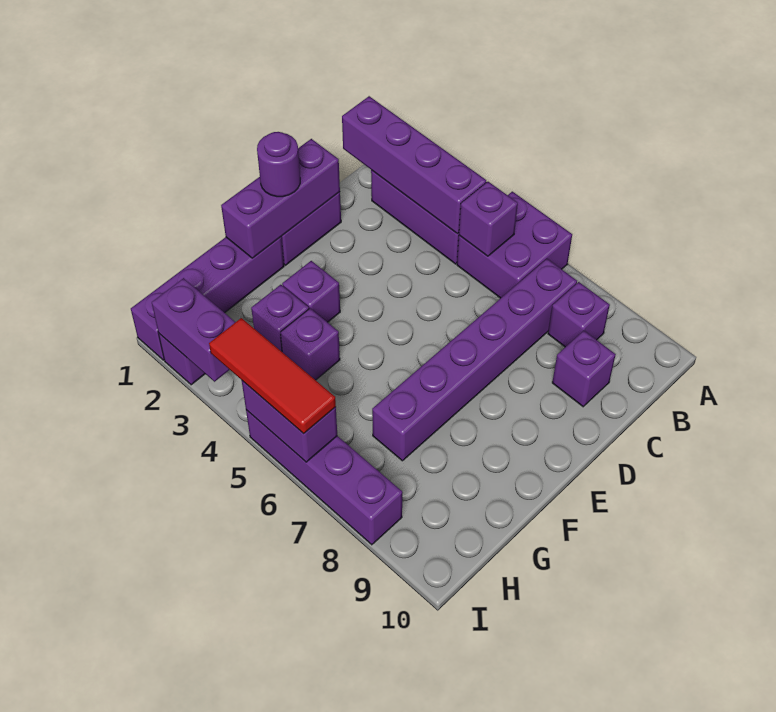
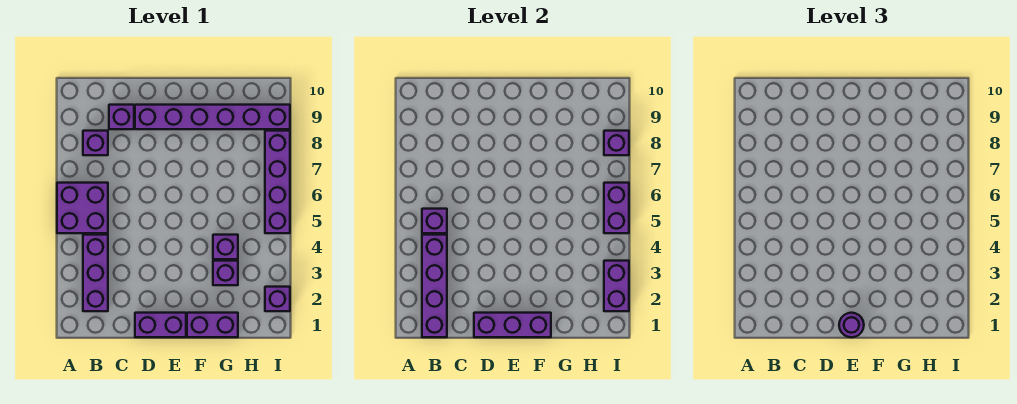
purple 1x6 brick [372,259,577,461] -> purple 1x6 brick moved to [135,105,290,129]
purple 1x4 brick [131,237,284,360] -> purple 1x2 brick [187,313,238,337]
purple 1x1 brick [282,261,340,322] -> purple 1x1 brick moved to [604,131,629,155]
red 1x3 tile [209,318,336,434] -> none

